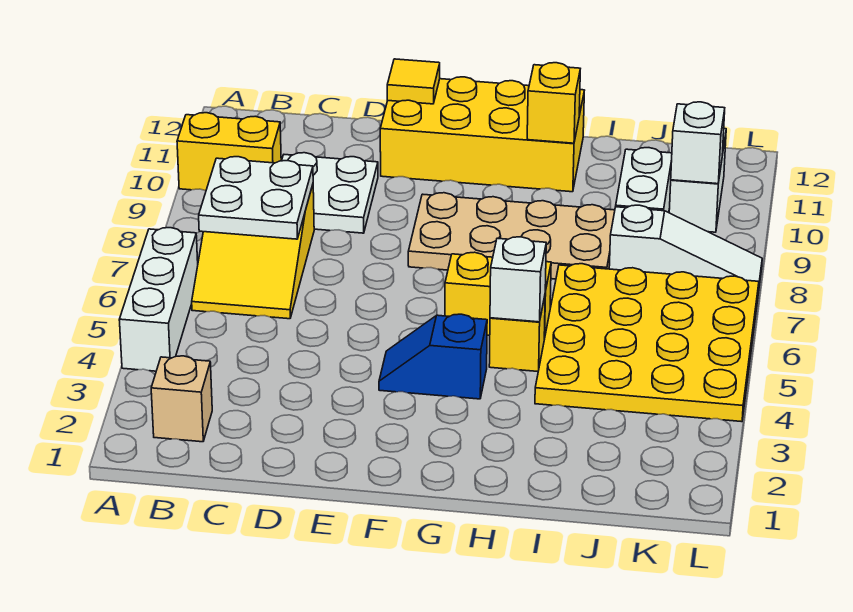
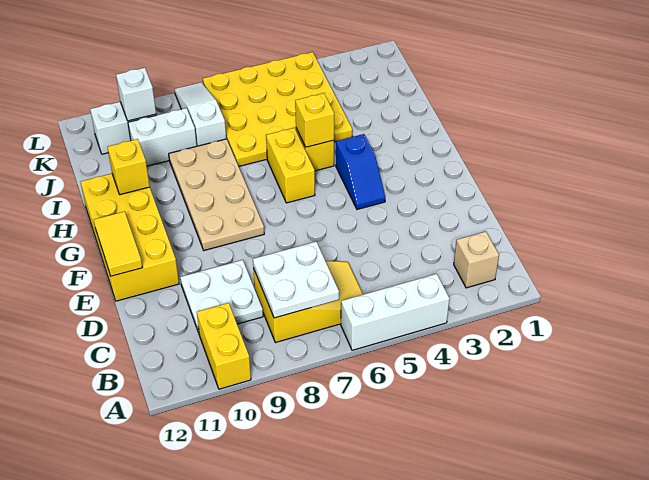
yellow 1x1 tile [387,59,440,104] -> yellow 1x2 tile [94,211,142,276]
white 1x1 brick [490,237,546,322] -> yellow 1x1 brick [295,93,334,147]

